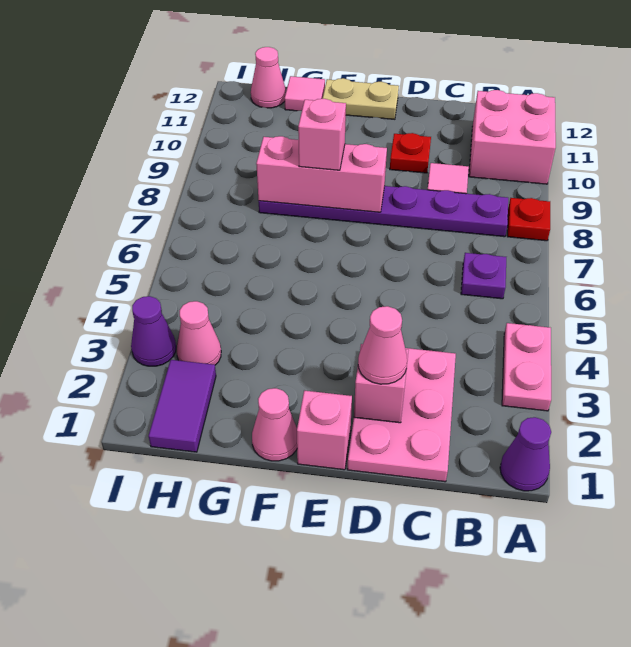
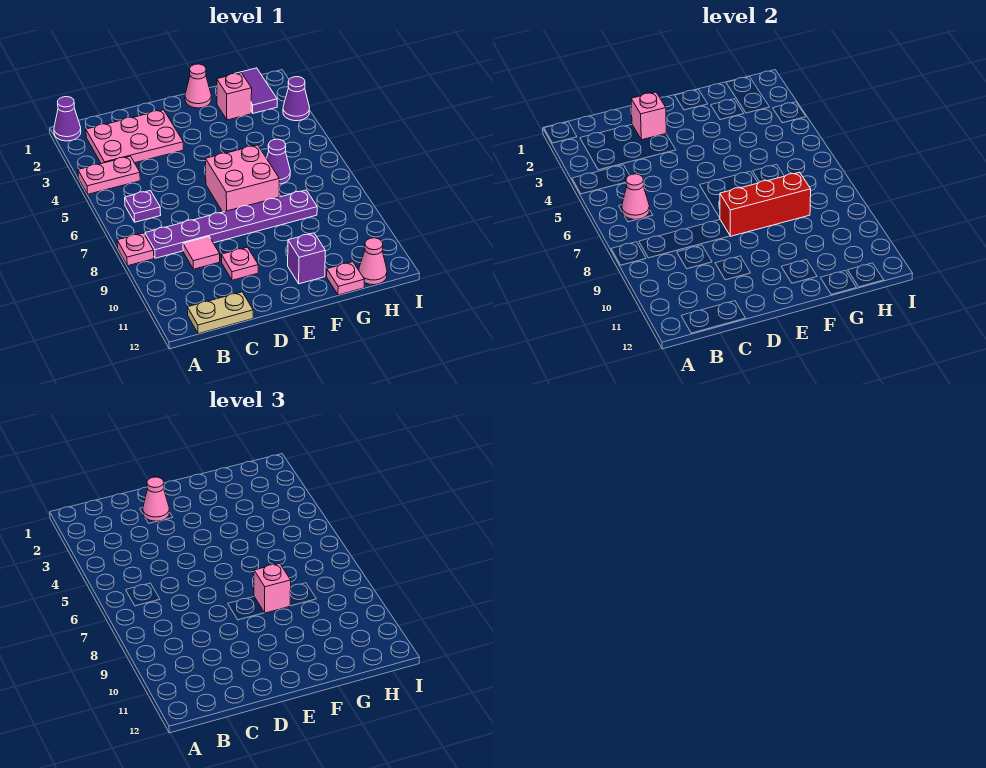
pink 1x2 plate [502,323,551,411] -> pink 1x2 plate turned to [78,156,140,194]
red 1x1 plate [507,198,550,241] -> pink 1x1 plate [117,233,154,266]
pink 2x2 brick [469,90,556,184] -> pink 2x2 brick moved to [206,145,279,212]
pink 2x3 plate [347,348,456,482] -> pink 2x3 plate turned to [86,110,183,164]
red 1x1 plate [390,133,431,173] -> pink 1x1 plate [221,247,258,280]
pink 1x1 brick [297,391,352,470] -> pink 1x1 brick moved to [217,73,252,120]
pink 1x3 brick [256,136,387,212] -> red 1x3 brick [720,172,811,236]
tan 1x2 plate [323,78,399,119] -> tan 1x2 plate moved to [187,292,253,334]
none -> purple 1x1 brick [288,233,325,284]
none -> purple 1x1 cone [267,139,290,184]
pink 1x1 tile [285,76,325,111] -> pink 1x1 plate [327,262,364,295]
pink 1x1 cone [177,301,221,365] -> pink 1x1 cone moved to [622,174,650,220]

